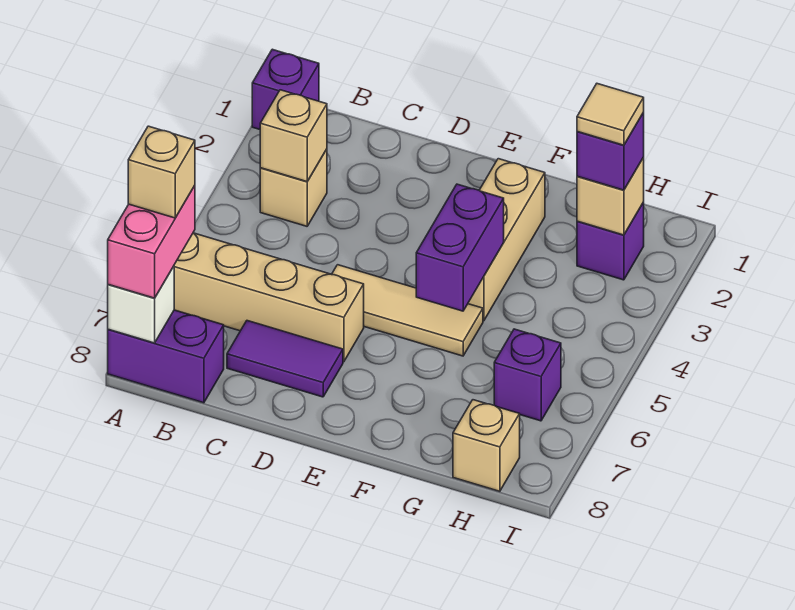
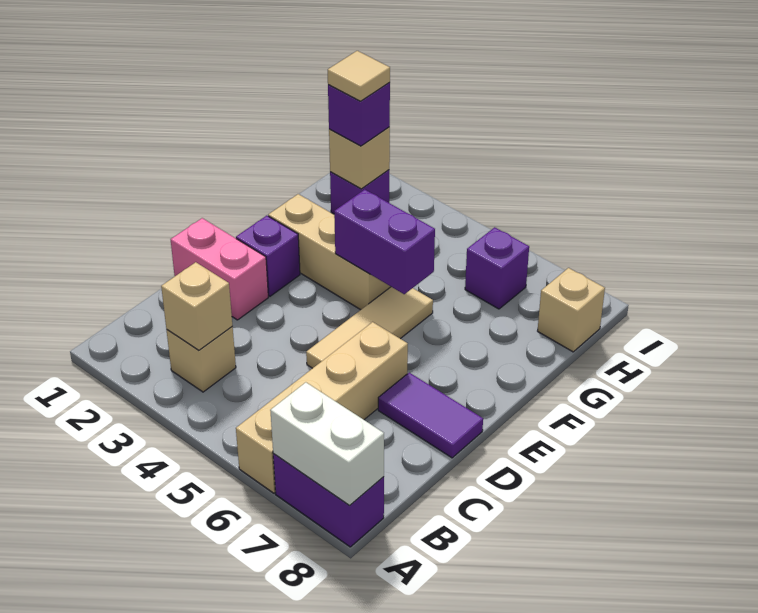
purple 1x1 brick [252,49,319,129] -> purple 1x1 brick moved to [236,216,300,296]
pink 1x2 brick [108,186,195,298] -> pink 1x2 brick moved to [171,218,268,320]
tan 1x1 brick [128,126,195,218] -> none
purple 1x2 brick [108,310,224,403] -> purple 1x2 brick turned to [273,454,384,547]
white 1x1 brick [108,266,174,343] -> white 1x2 brick [270,382,384,506]
purple 1x2 tile [227,321,343,397] -> purple 1x2 tile turned to [378,373,483,458]

